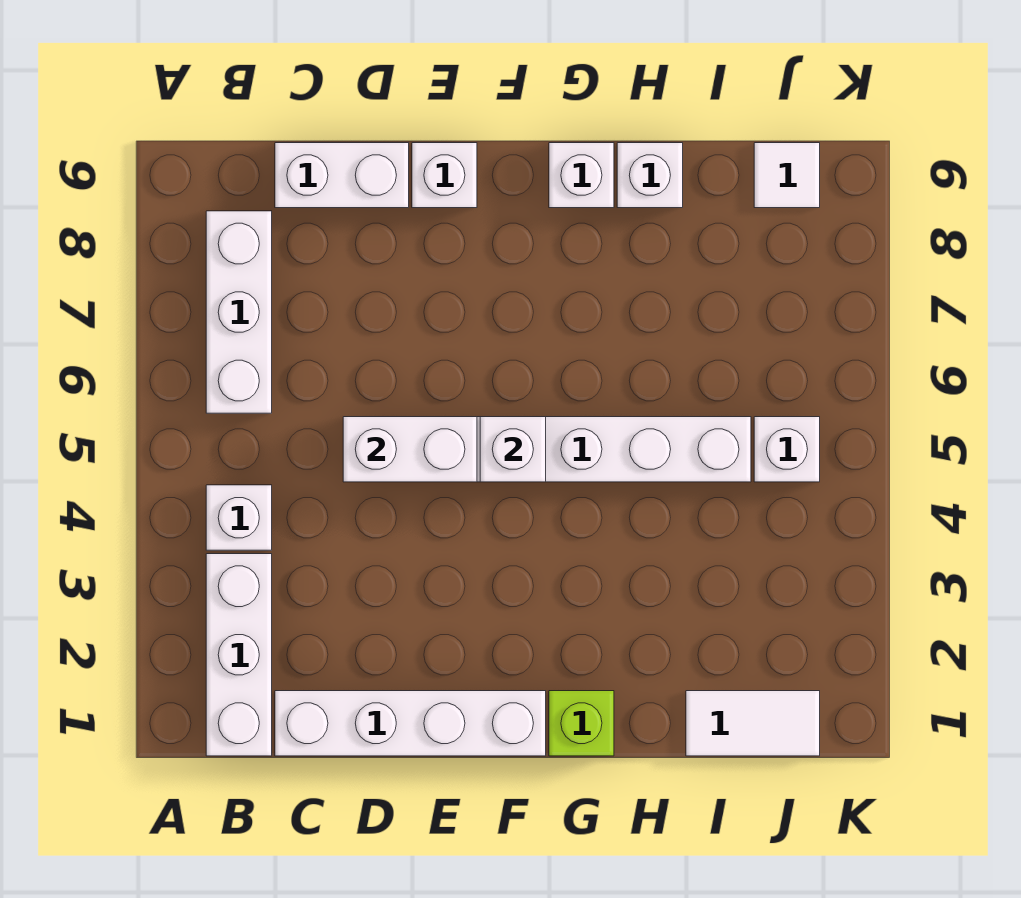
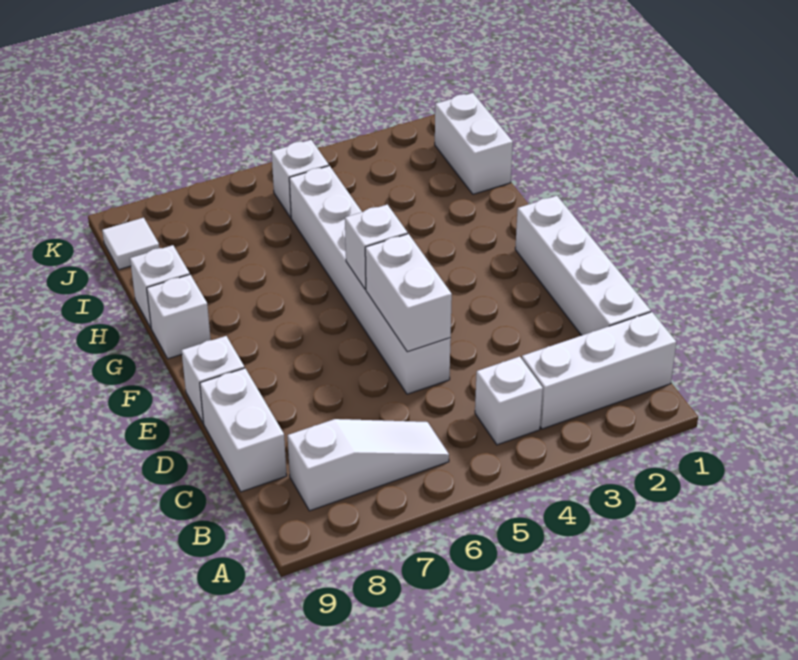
white 1x3 brick [206,211,272,413] -> white 1x3 slope [288,419,449,511]
lime 1x1 brick [549,691,614,756] -> none
white 1x2 tile [686,691,820,756] -> white 1x2 brick [435,93,513,194]

